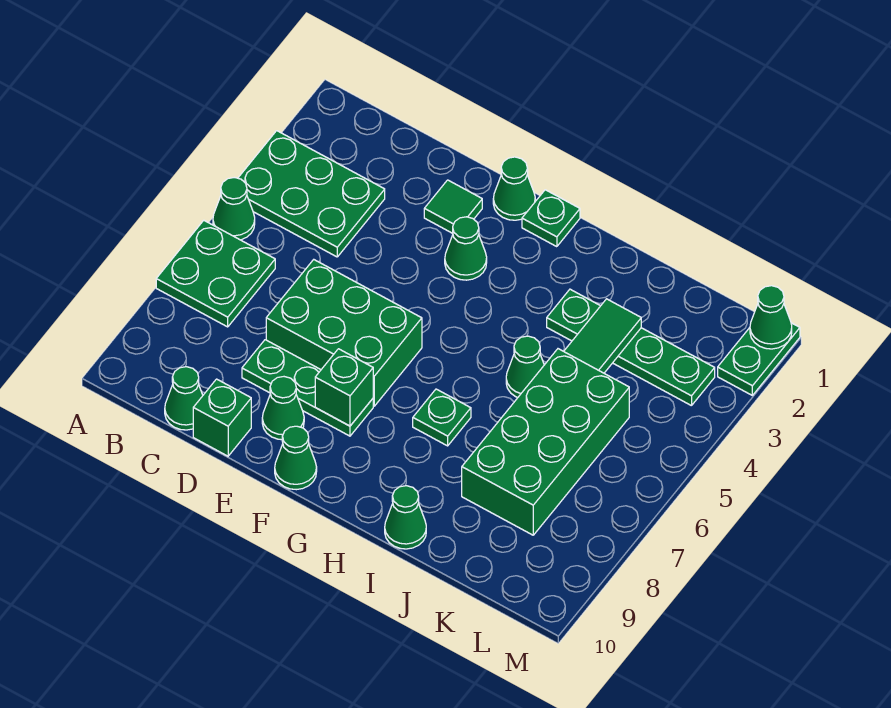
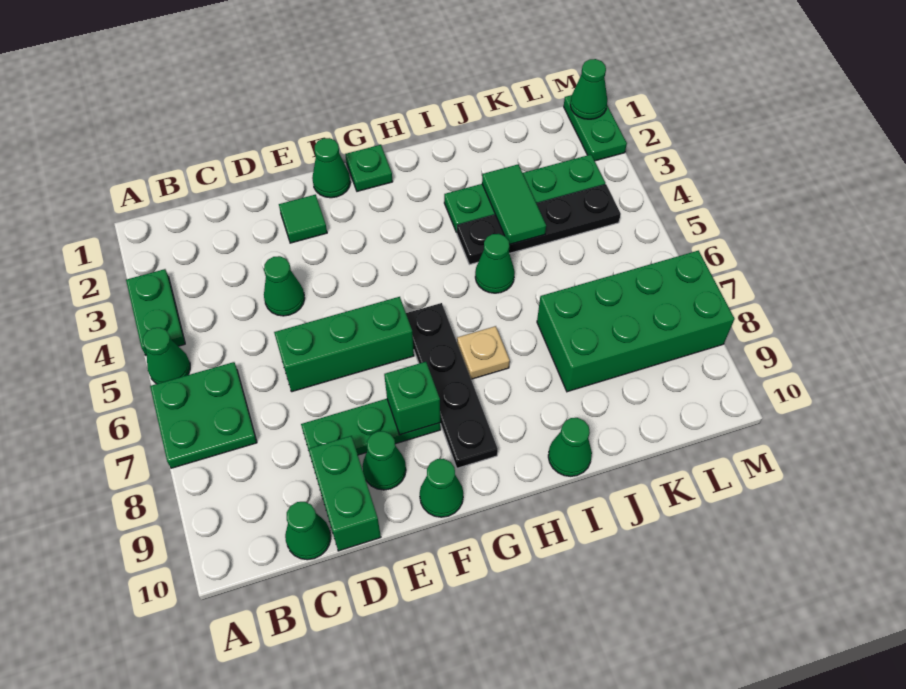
green 2x3 plate [238,131,385,257] -> green 1x2 plate [126,269,185,355]
green 2x3 brick [266,260,422,406] -> green 1x3 brick [274,297,414,392]
green 1x1 brick [193,379,251,456] -> green 1x2 brick [308,436,381,551]
green 1x1 cone [445,217,487,280] -> green 1x1 cone moved to [264,256,305,316]
none -> black 1x4 plate [406,303,498,468]
green 1x1 plate [413,389,471,446] -> tan 1x1 plate [457,326,510,379]
none -> black 1x4 plate [457,184,621,265]
green 2x4 brick [462,349,629,535] -> green 2x4 brick turned to [537,251,735,392]

